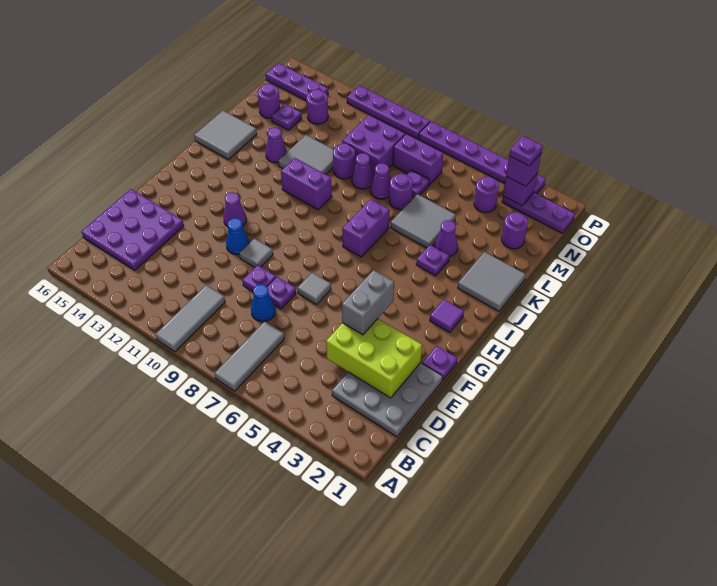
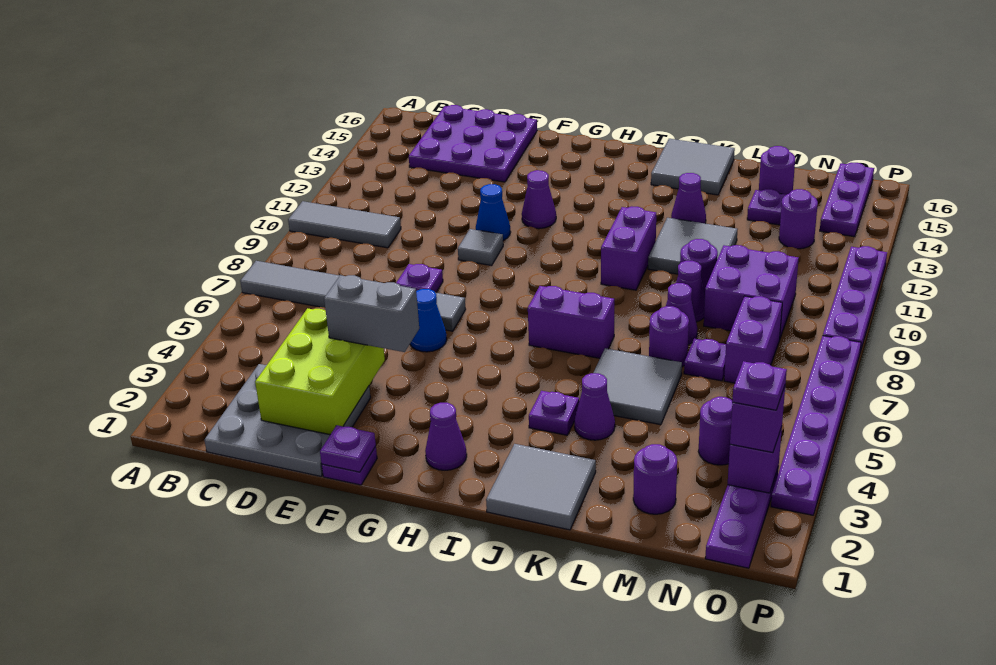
blue 1x1 cone [251,284,275,322] -> blue 1x1 cone moved to [410,289,447,352]
purple 1x1 plate [242,265,276,292] -> purple 1x1 plate moved to [320,425,376,472]
purple 1x1 tile [430,300,464,332] -> purple 1x1 cone [425,403,467,470]

